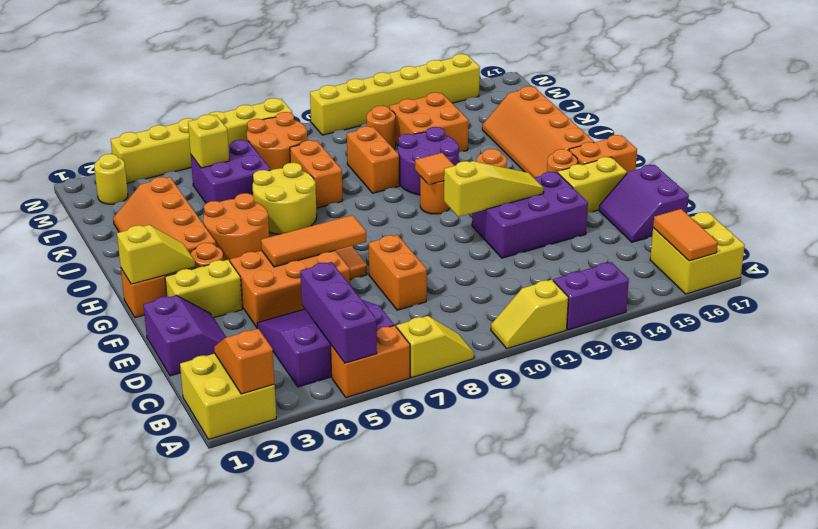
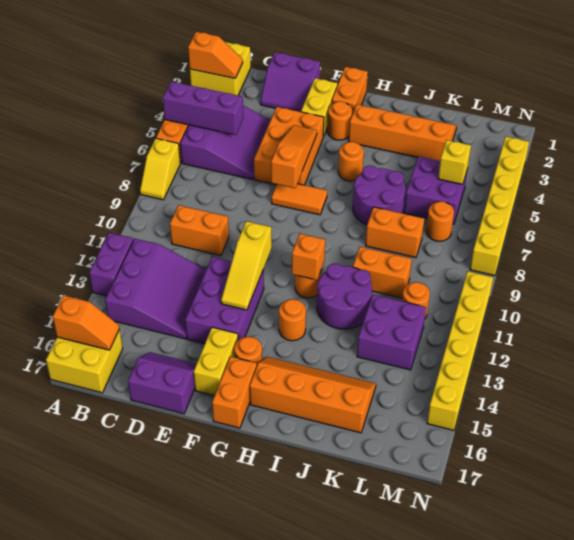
yellow 1x2 slope [491,280,568,348] -> none
orange 1x2 tile [653,209,718,261] -> orange 1x2 slope [53,295,120,350]
none -> purple 3x3 slope [105,239,206,339]
orange 1x2 brick [369,235,427,310] -> orange 1x2 brick moved to [170,205,229,256]
orange 1x3 tile [261,215,366,267] -> orange 1x3 slope [271,125,317,188]
yellow 1x2 slope [117,225,195,284] -> none
orange 2x2 round brick [203,193,269,261] -> orange 1x1 round brick [338,142,364,181]
orange 1x1 tile [415,153,455,185] -> orange 1x1 brick [292,234,325,280]
yellow 2x2 round brick [253,163,317,234] -> purple 2x2 round brick [353,166,405,225]
orange 2x2 brick [389,92,468,152] -> purple 2x2 brick [357,295,426,370]
orange 2x2 round brick [247,112,307,170] -> orange 1x1 round brick [426,202,454,241]
yellow 1x1 round brick [94,154,128,204] -> none

